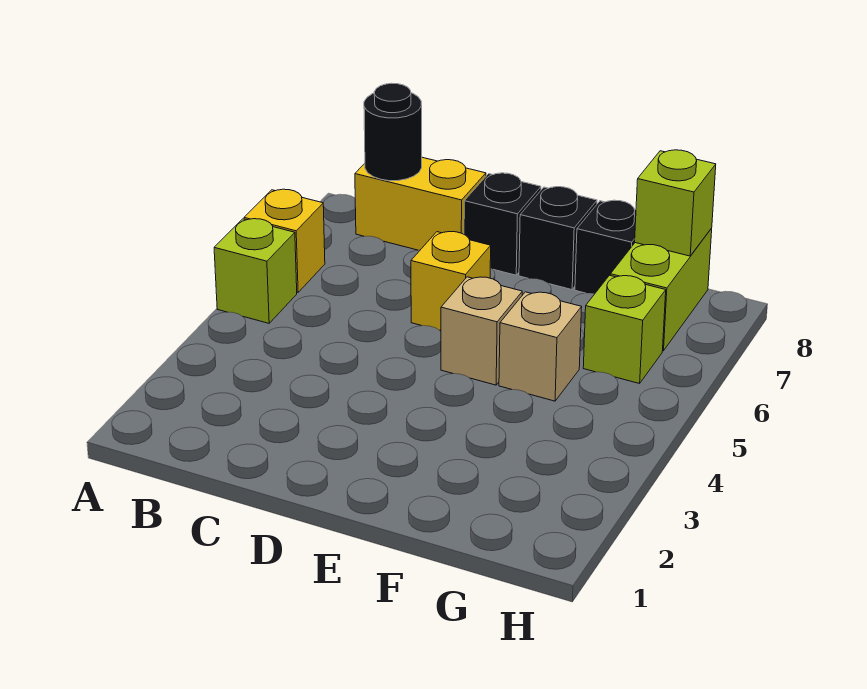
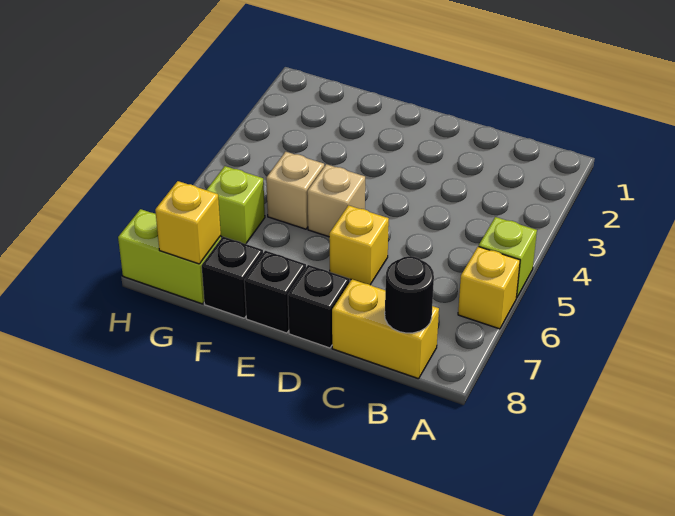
lime 1x2 brick [610,229,712,351] -> lime 1x2 brick turned to [118,209,221,304]
lime 1x1 brick [635,150,716,256] -> yellow 1x1 brick [155,181,221,264]

